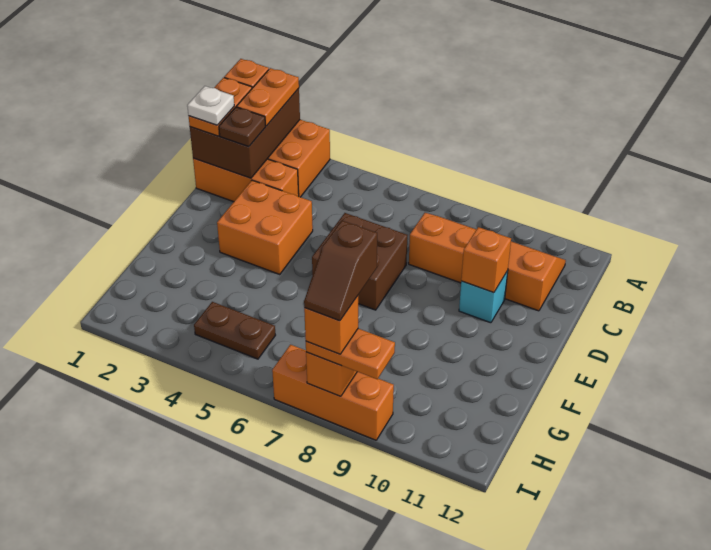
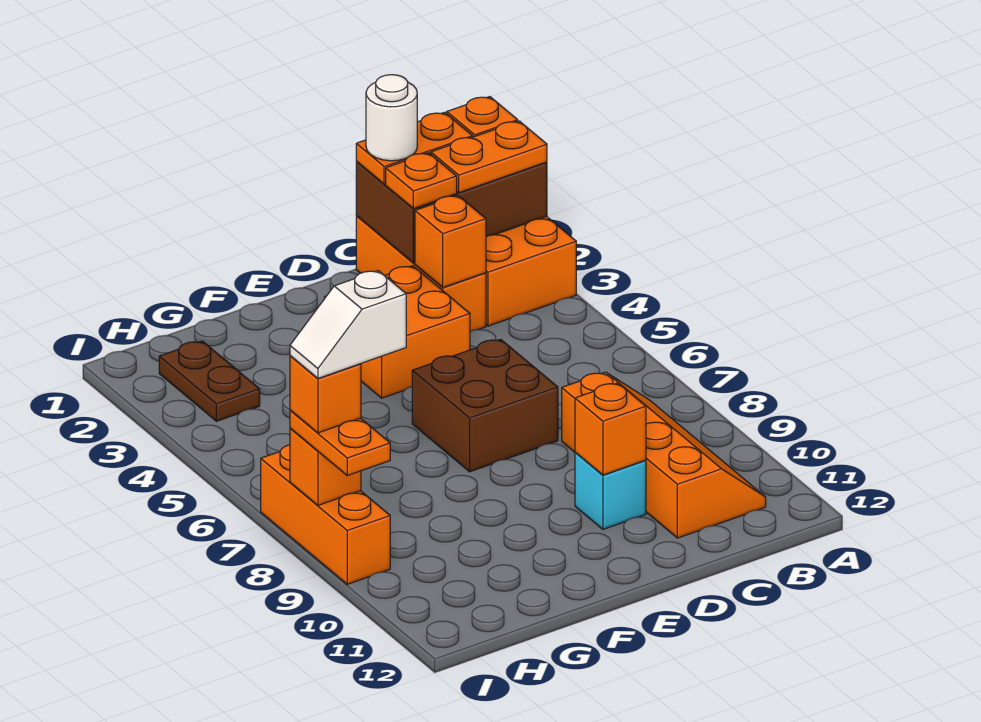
white 1x1 plate [187,86,234,125] -> white 1x1 round brick [366,75,417,161]
brown 1x1 plate [219,107,266,147] -> orange 1x1 plate [386,153,457,209]
none -> orange 1x1 brick [415,196,486,287]
brown 1x2 plate [194,302,275,359] -> brown 1x2 plate moved to [159,341,260,421]
brown 1x2 slope [304,221,377,321] -> white 1x2 slope [290,271,406,378]

